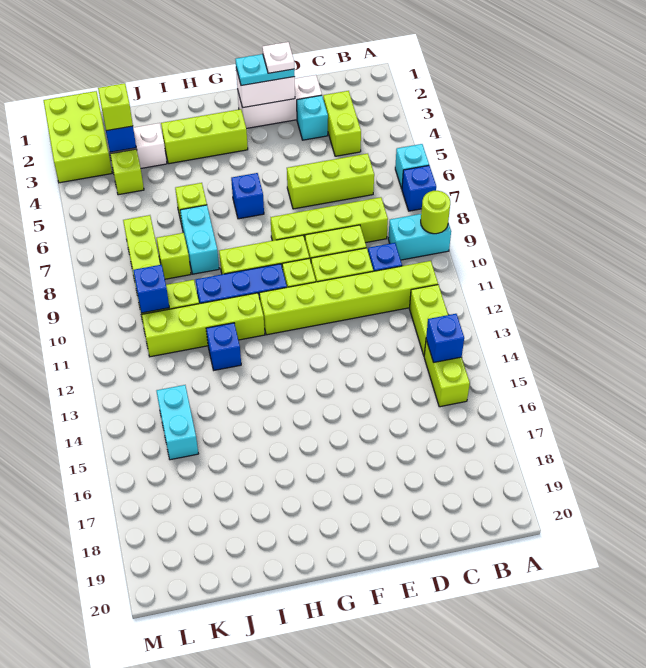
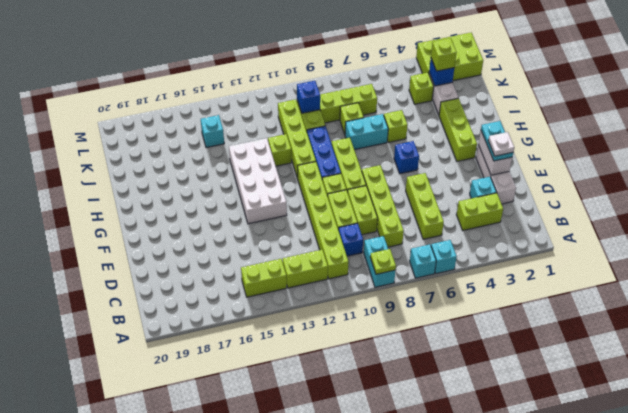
blue 1x1 brick [402,165,436,211] -> cyan 1x1 brick [410,244,436,278]
lime 1x1 round brick [421,191,450,234] -> lime 1x1 plate [370,249,396,274]
blue 1x1 brick [426,314,464,363] -> none
none -> white 2x4 brick [229,138,287,224]
blue 1x1 brick [206,323,241,370] -> lime 1x1 brick [268,134,292,166]
cyan 1x2 brick [157,385,198,460] -> cyan 1x1 brick [201,115,224,148]

